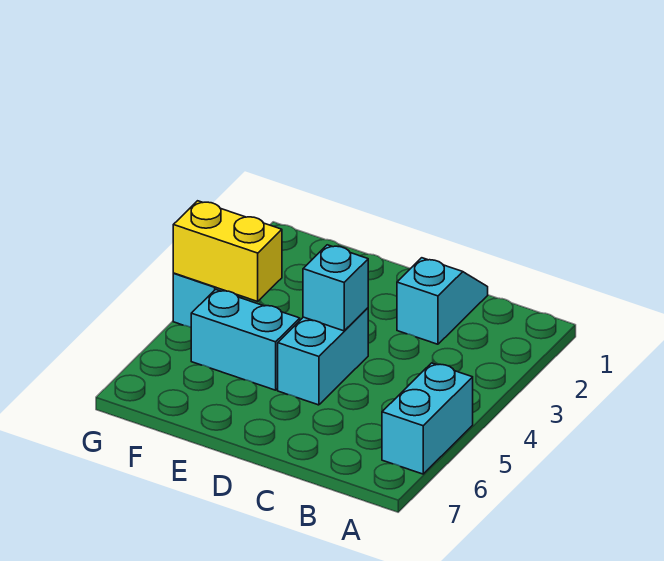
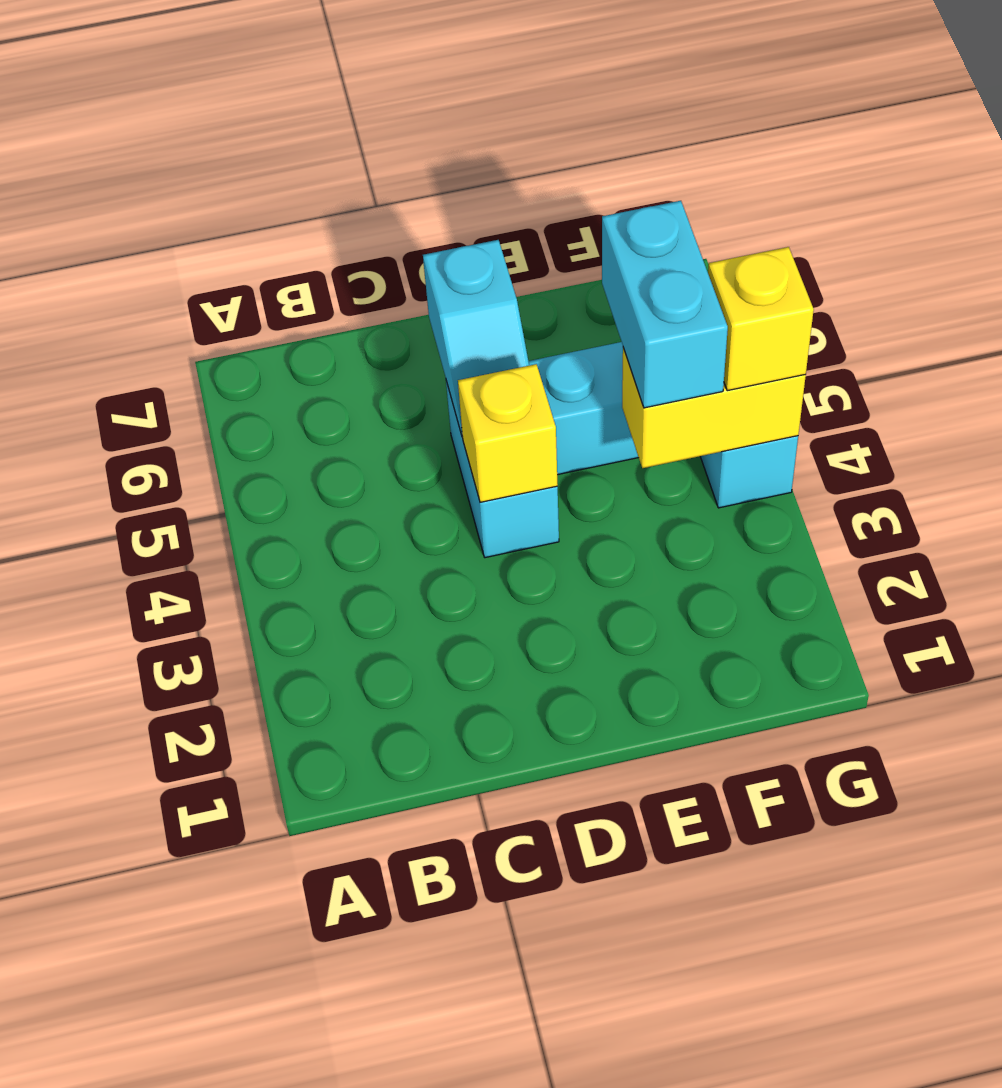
cyan 1x2 brick [382,363,473,474] -> cyan 1x2 brick moved to [602,201,728,408]
cyan 1x2 slope [397,258,488,344] -> cyan 1x2 slope moved to [423,240,529,437]
cyan 1x1 brick [303,245,368,331] -> yellow 1x1 brick [458,364,558,502]
none -> yellow 1x1 brick [708,247,814,391]

